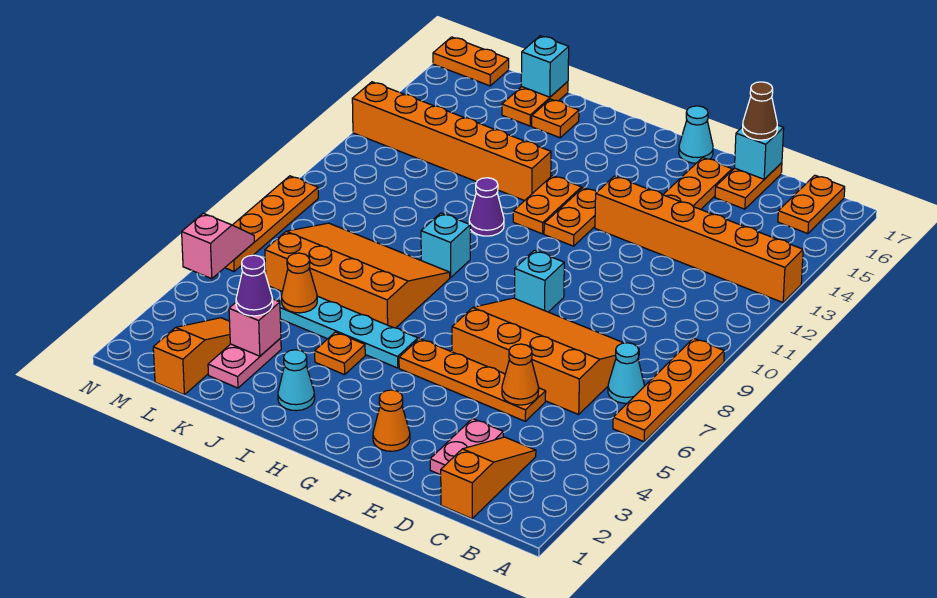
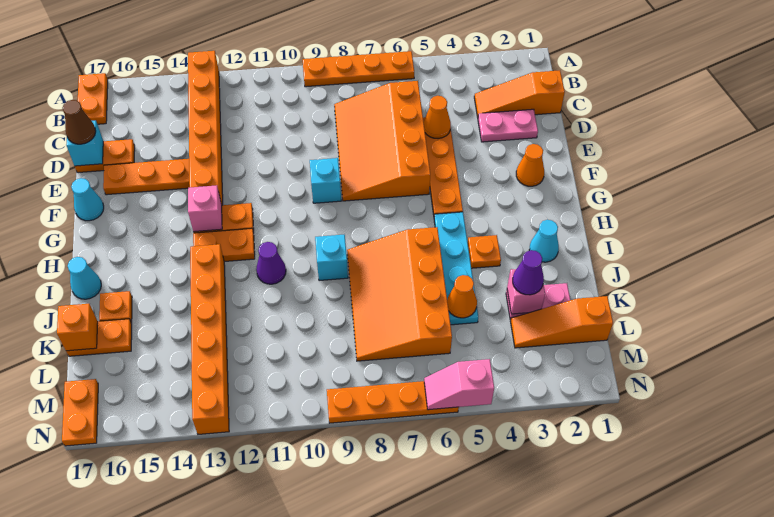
cyan 1x1 cone [608,343,645,403] -> cyan 1x1 cone moved to [68,257,101,299]
orange 1x2 plate [778,175,845,234] -> orange 1x2 plate turned to [78,73,108,124]
none -> pink 1x1 brick [188,185,222,232]
cyan 1x1 brick [521,36,569,97] -> orange 1x1 brick [57,304,98,351]

